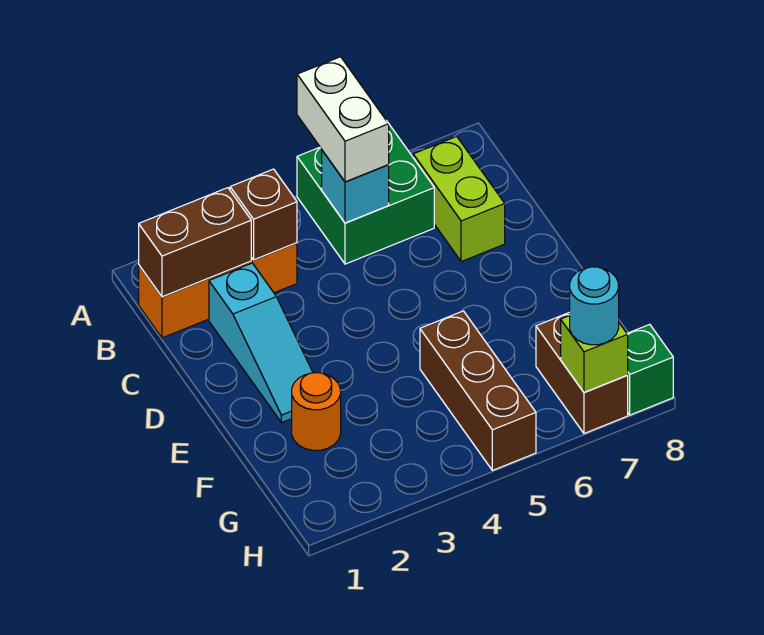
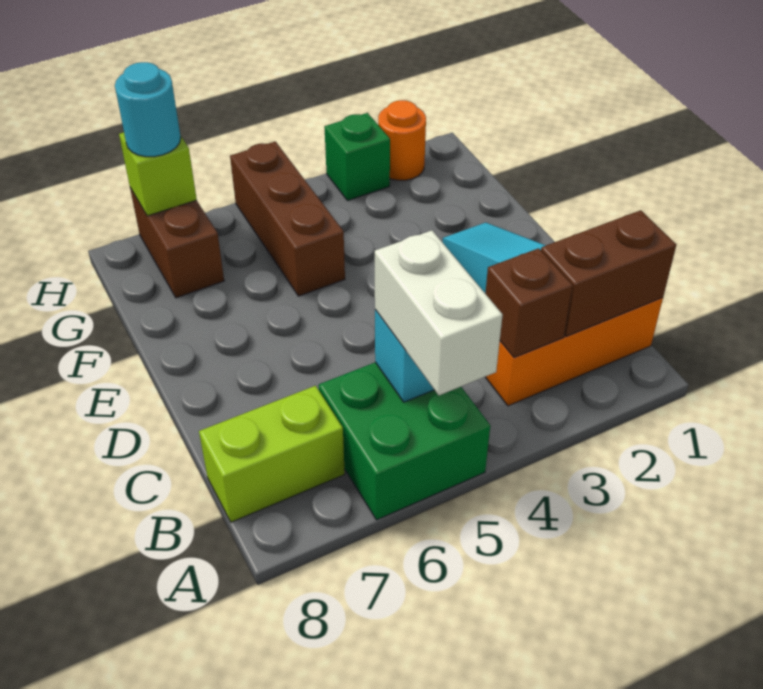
lime 1x2 brick [413,136,505,262] -> lime 1x2 brick turned to [199,386,345,522]
orange 1x1 round brick [292,373,341,450] -> orange 1x1 round brick moved to [378,100,426,180]
green 1x1 brick [627,324,673,415] -> green 1x1 brick moved to [324,113,390,201]

